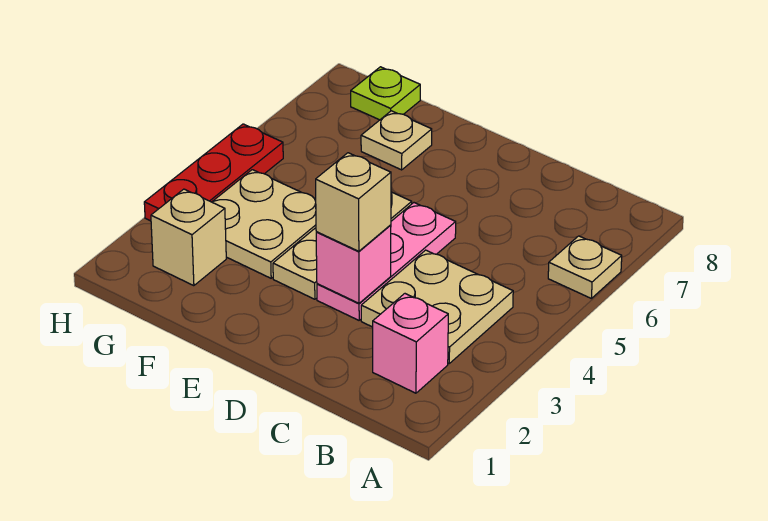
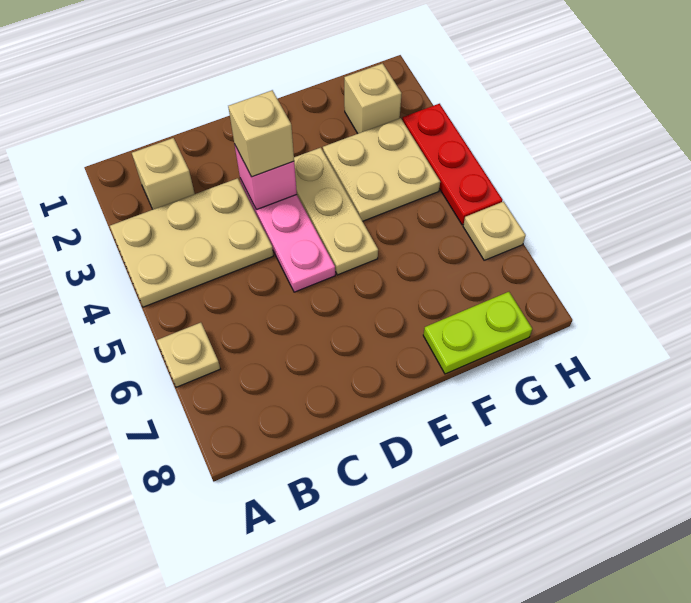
pink 1x1 brick [373,294,448,393] -> tan 1x1 brick [132,138,195,209]
tan 2x2 plate [361,250,513,363] -> tan 2x3 plate [110,178,273,307]
tan 1x1 plate [361,111,432,170] -> tan 1x1 plate moved to [463,202,526,260]
lime 1x1 plate [351,67,420,120] -> lime 1x2 plate [423,292,532,374]

